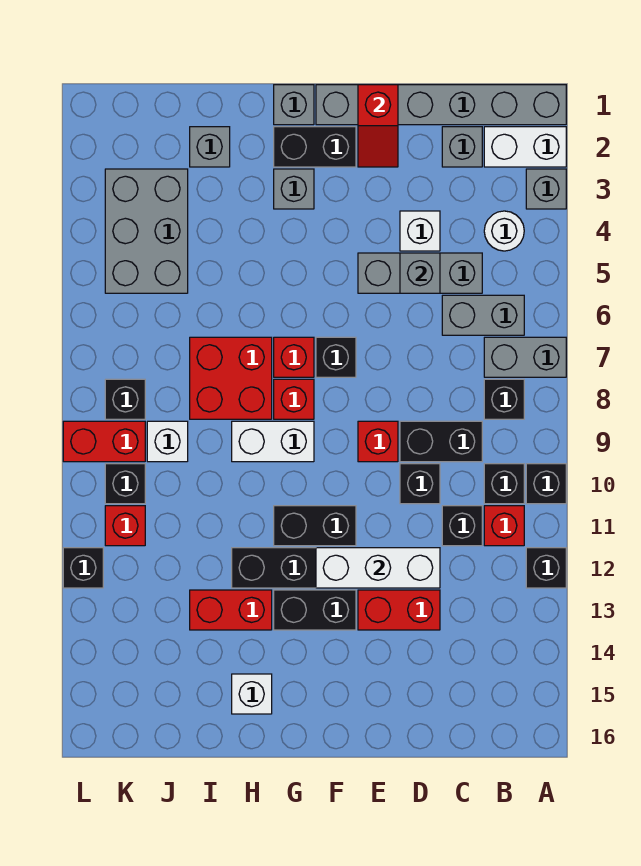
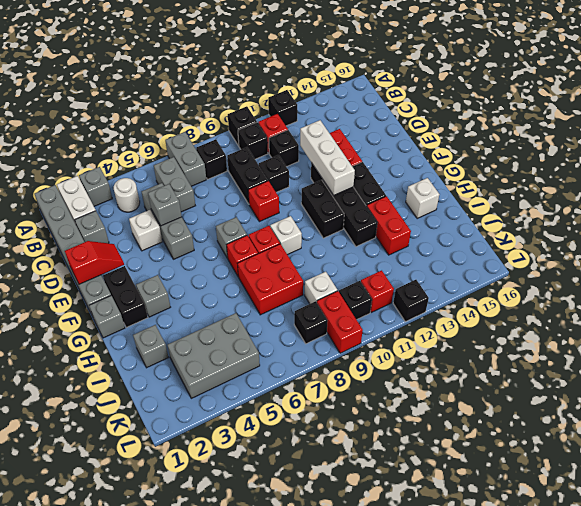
black 1x1 brick [316,337,356,377] -> grey 1x1 brick [216,217,247,258]
white 1x2 brick [232,421,314,462] -> white 1x1 brick [270,216,302,255]

